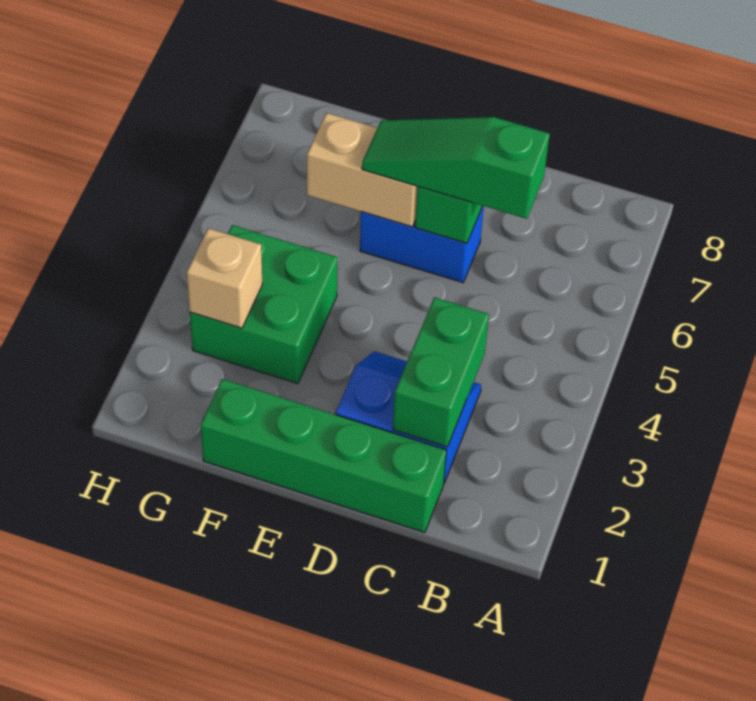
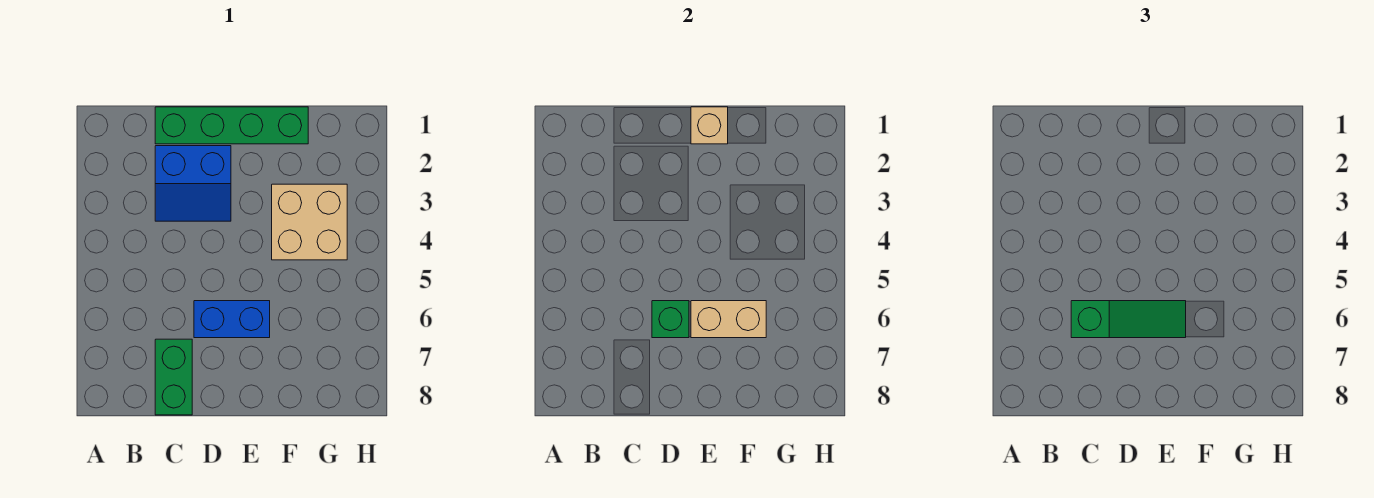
green 1x2 brick [393,297,489,447] -> green 1x2 brick moved to [155,339,192,415]
green 2x2 brick [190,225,338,384] -> tan 2x2 brick [272,184,347,260]
tan 1x1 brick [187,228,262,328] -> tan 1x1 brick moved to [691,107,728,144]

